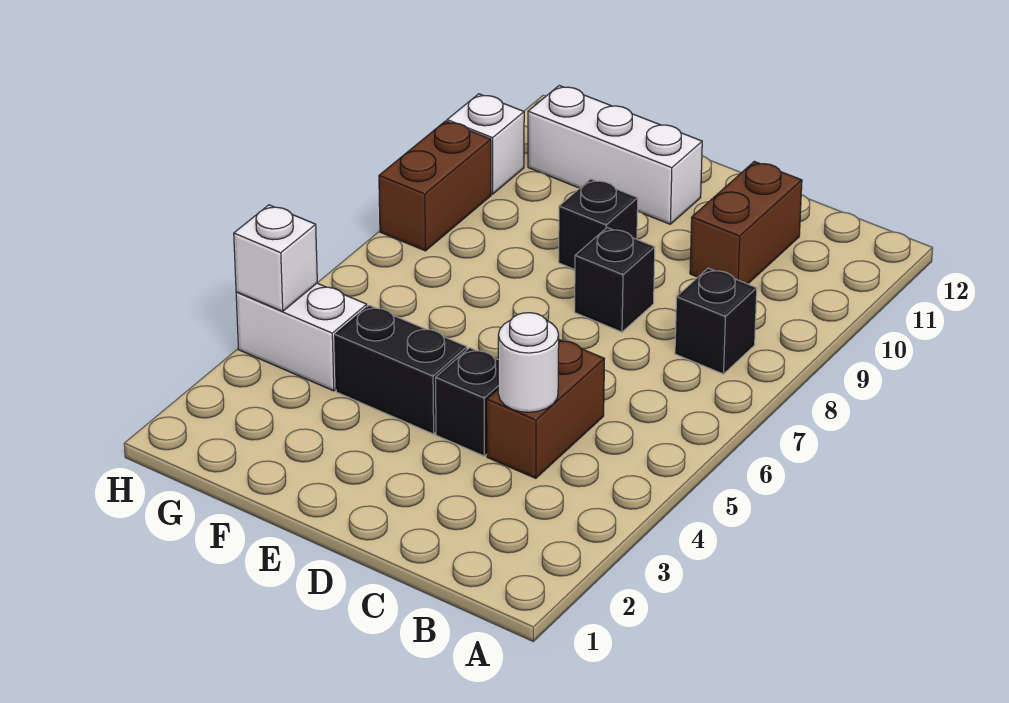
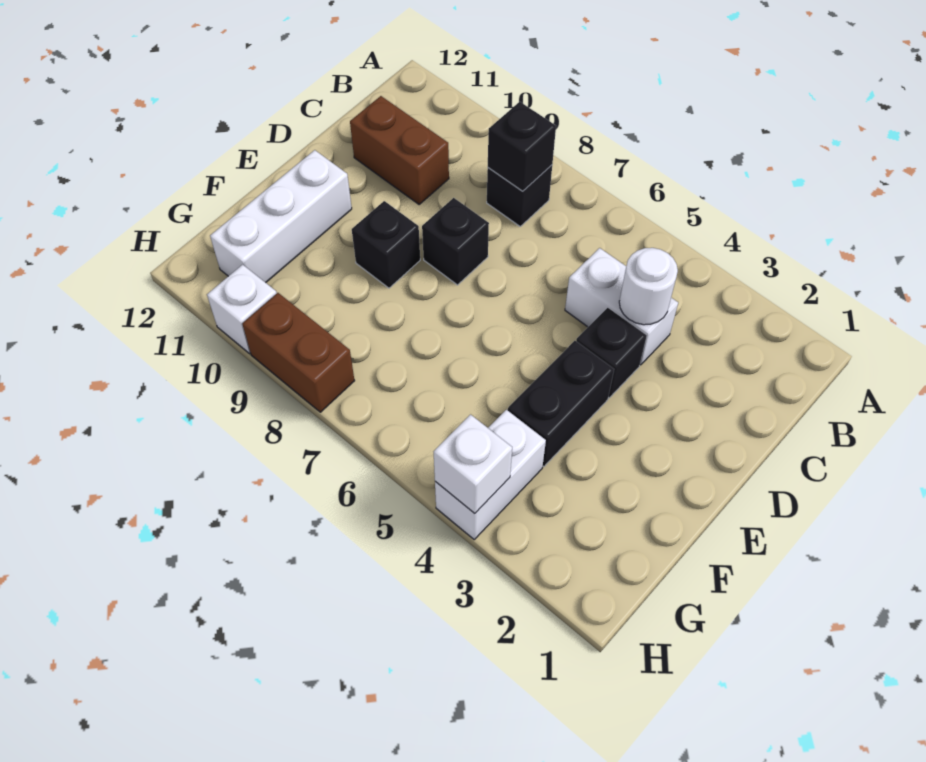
none -> black 1x1 brick [488,102,556,191]
brown 1x2 brick [487,340,604,478] -> white 1x2 brick [565,248,678,365]

